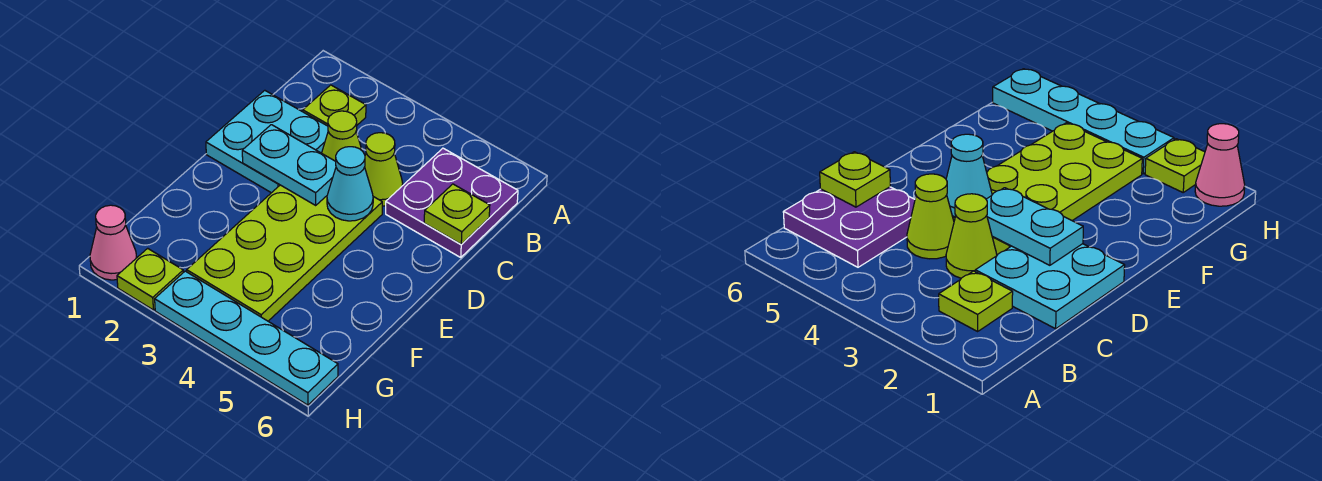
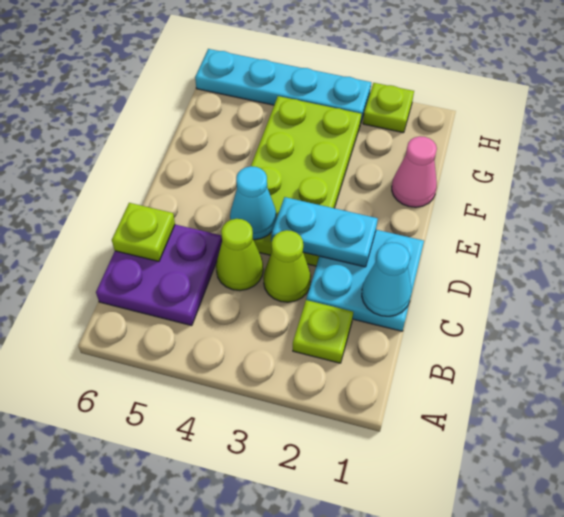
none -> cyan 1x1 cone [362,242,411,316]
pink 1x1 cone [90,205,137,280] -> pink 1x1 cone moved to [392,136,437,207]

